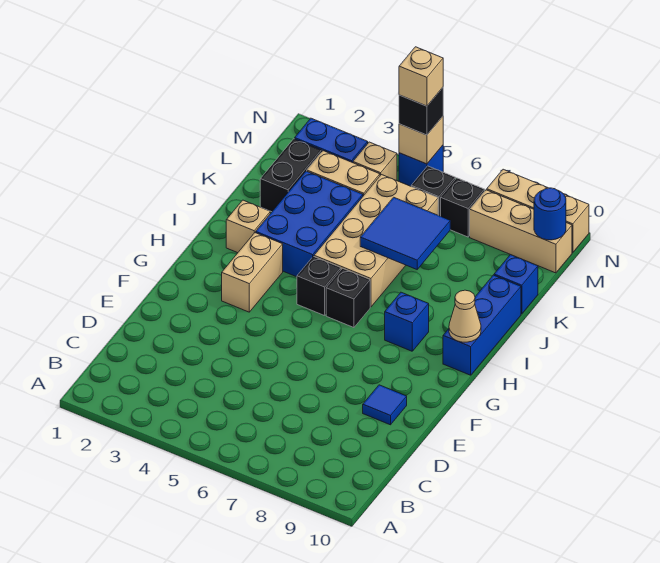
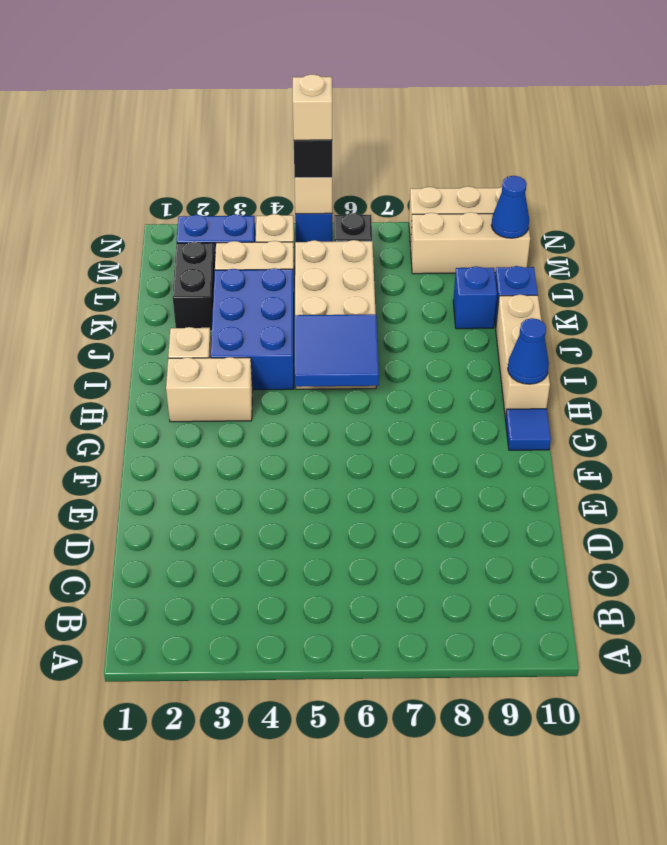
blue 1x1 tile [363,385,407,425] -> blue 1x1 tile moved to [505,409,551,450]
tan 1x2 brick [222,233,283,312] -> tan 1x2 brick turned to [166,357,253,422]
black 1x1 brick [297,256,341,316] -> none
black 1x1 brick [326,268,370,328] -> none
blue 1x1 brick [385,292,429,351] -> blue 1x1 brick moved to [453,266,497,329]
blue 1x3 brick [443,275,521,375] -> tan 1x3 brick [496,294,550,418]
tan 1x1 cone [449,290,481,342] -> blue 1x1 cone [508,318,549,384]
blue 2x2 tile [360,197,450,269] -> blue 2x2 tile moved to [295,314,379,387]
black 1x1 brick [441,178,485,237] -> none
blue 1x1 round brick [534,188,566,240] -> blue 1x1 cone [491,176,529,238]

